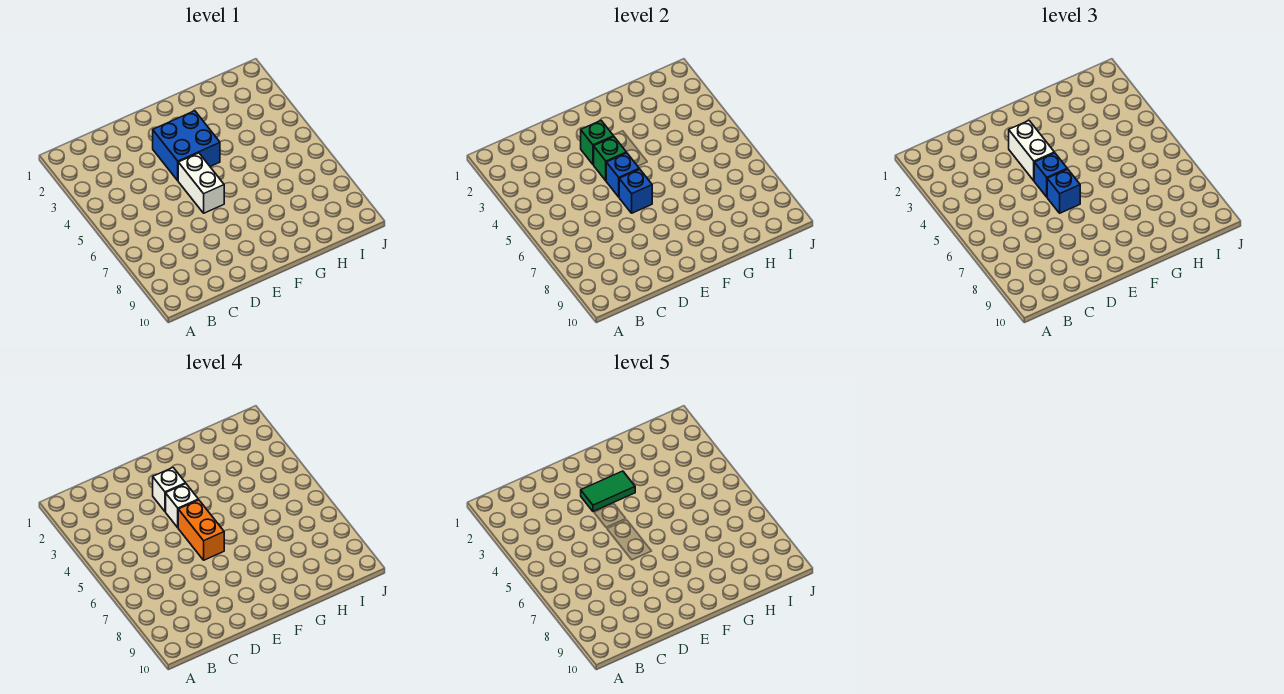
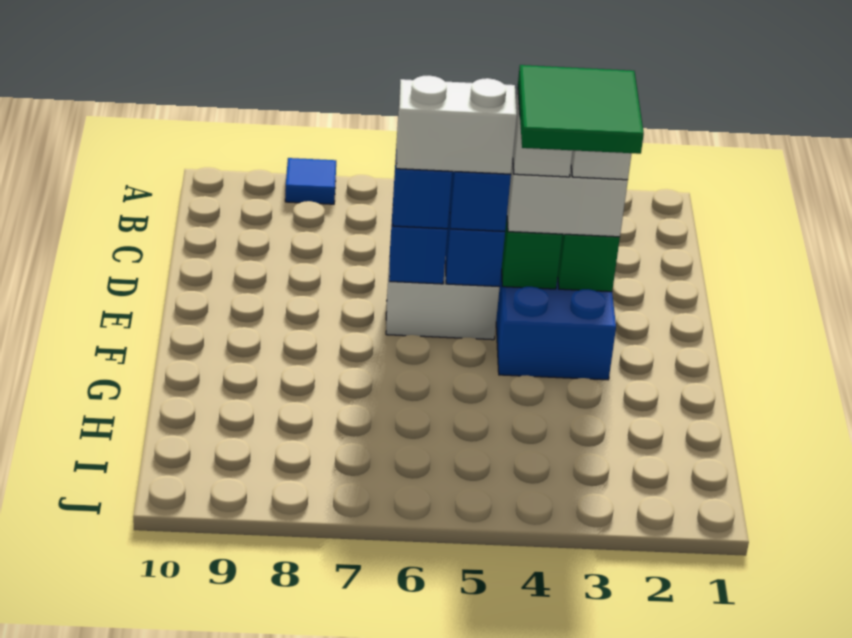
none -> blue 1x1 tile [285,158,336,204]
green 1x2 tile [581,471,635,511] -> green 2x2 tile [518,65,644,154]
orange 1x2 brick [178,500,224,560] -> white 1x2 brick [396,76,517,174]

